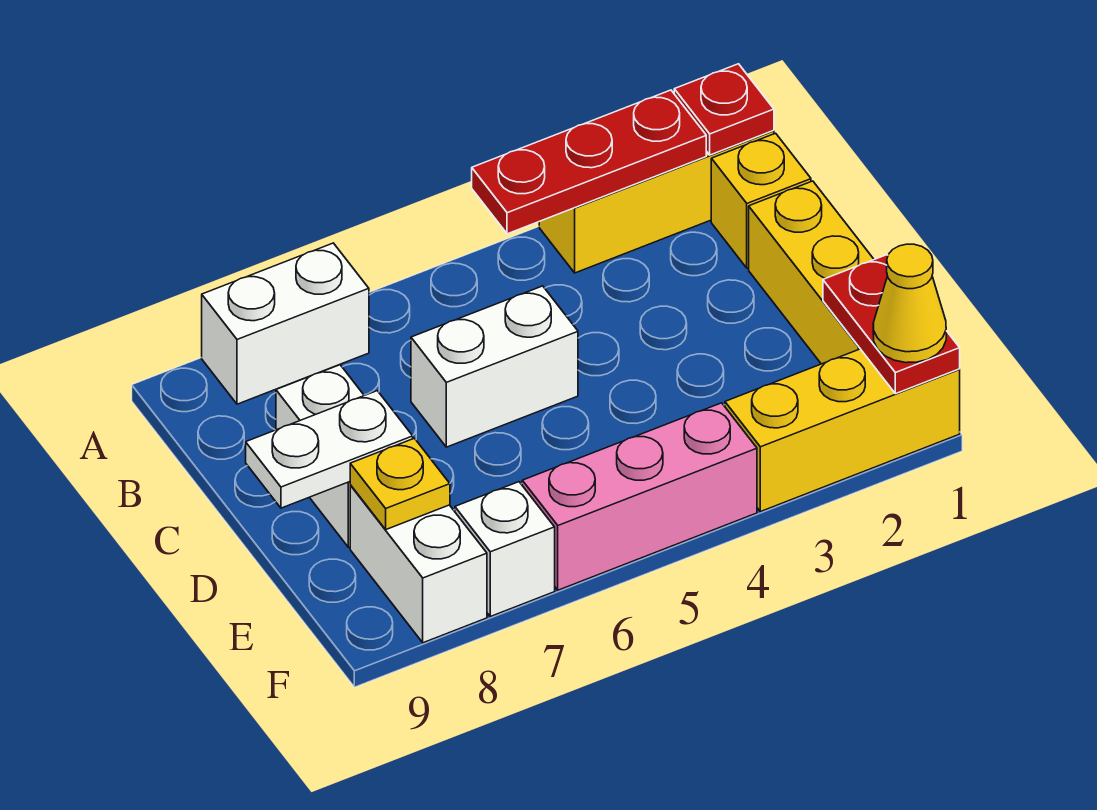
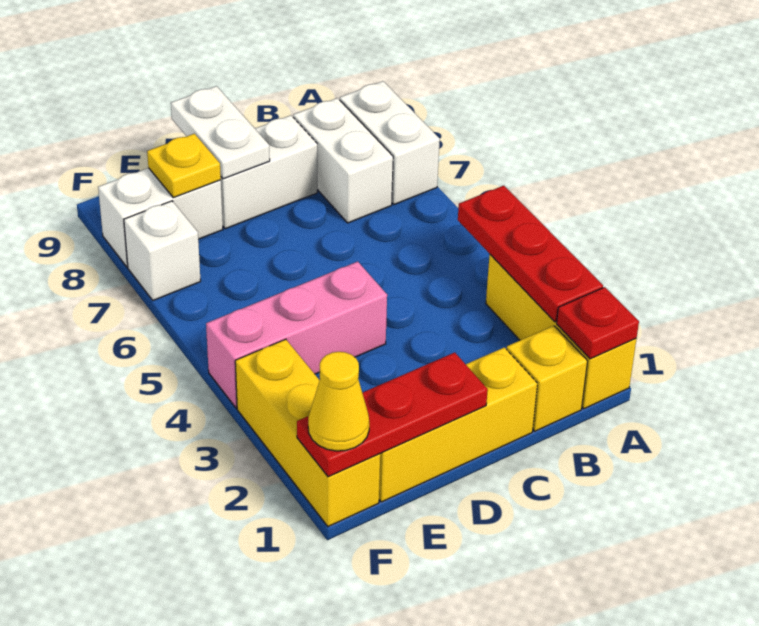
white 1x2 brick [411,286,578,447] -> white 1x2 brick moved to [293,98,393,223]
red 1x2 plate [823,255,960,394] -> red 1x3 plate [297,352,488,477]
pink 1x3 brick [522,403,757,590] -> pink 1x3 brick turned to [206,262,387,408]

